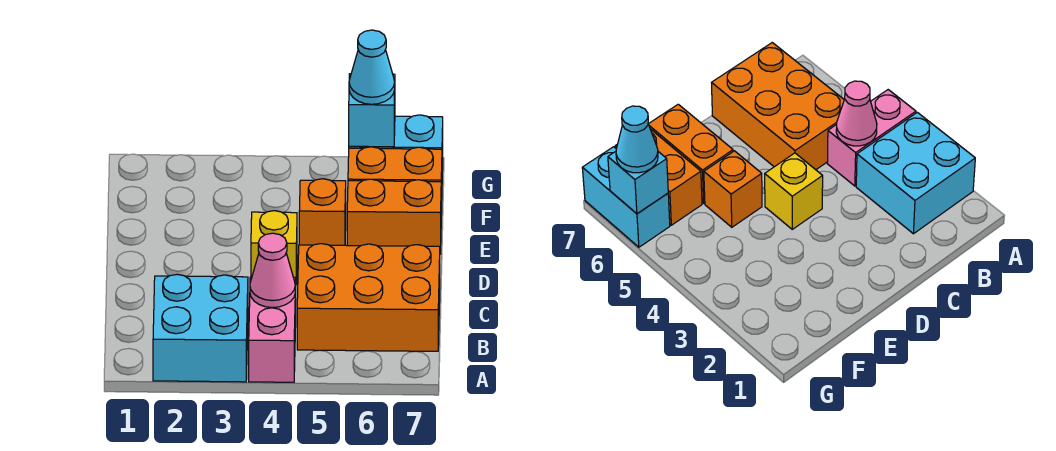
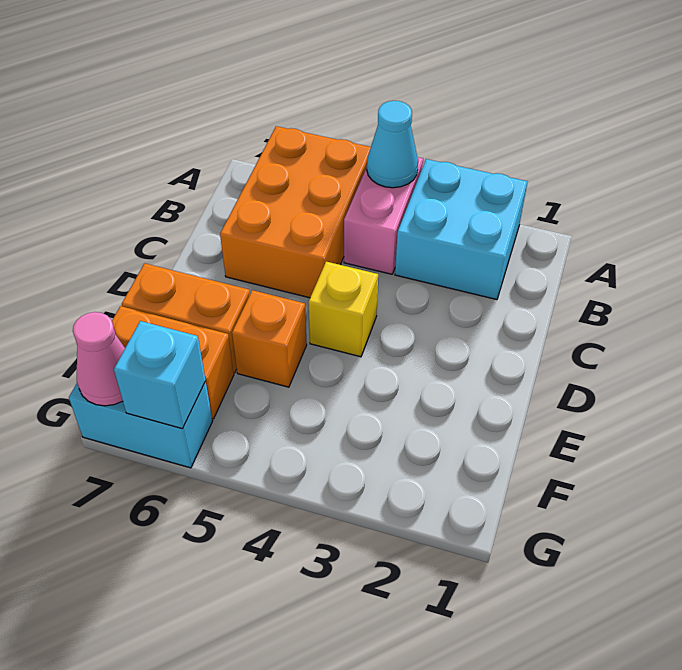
pink 1x1 cone [250,233,295,308] -> pink 1x1 cone moved to [73,312,125,406]
orange 2x3 brick [297,244,440,351] -> orange 2x3 brick turned to [220,126,371,298]
cyan 1x1 cone [349,30,395,104] -> cyan 1x1 cone moved to [367,101,418,188]

